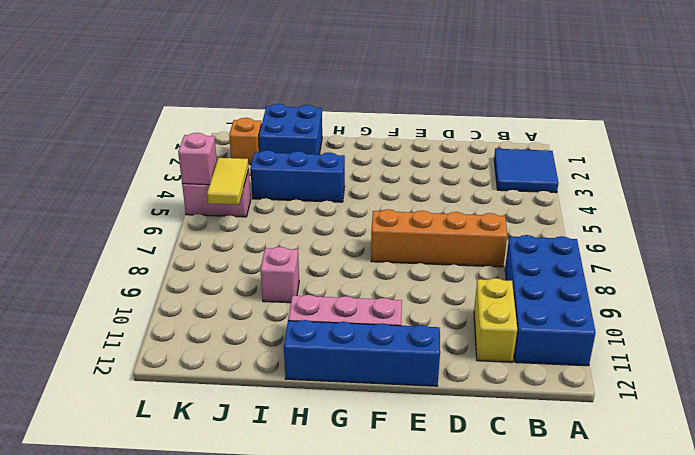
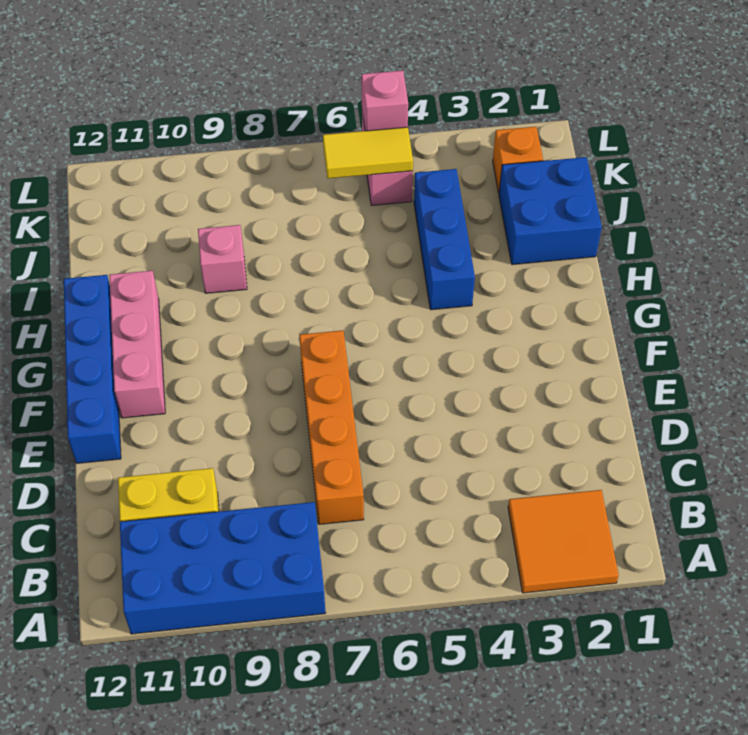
blue 2x2 tile [494,149,558,193] -> orange 2x2 tile [508,490,619,593]

